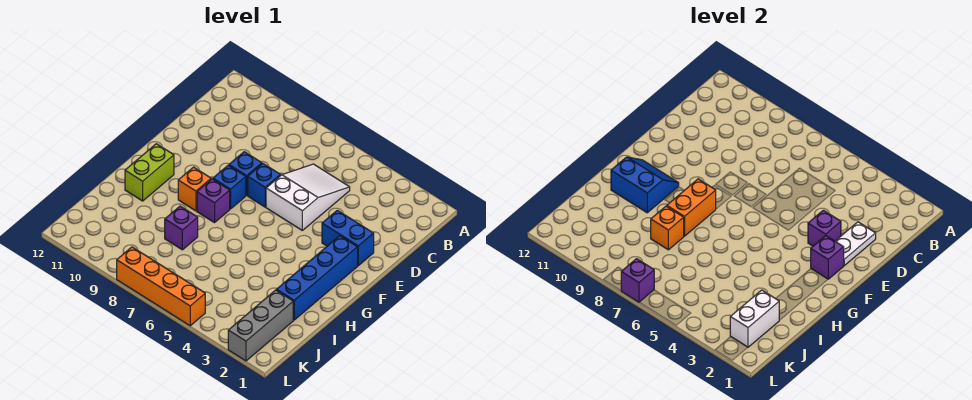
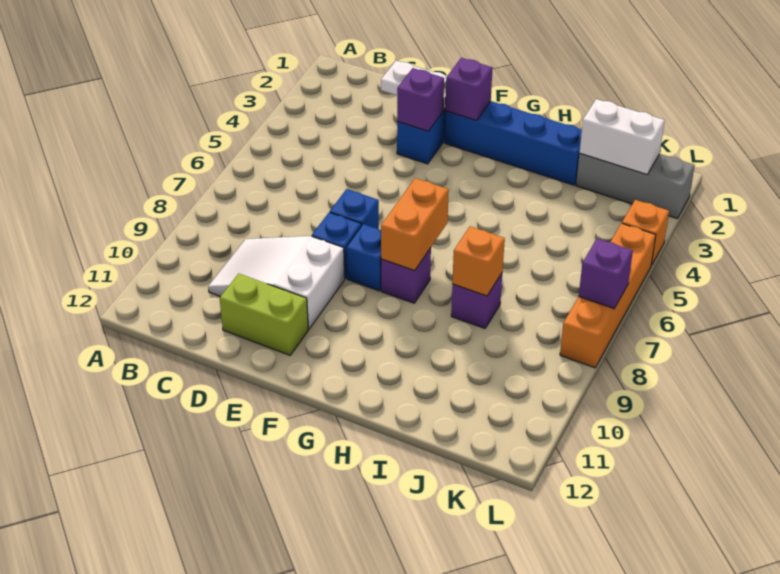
white 2x3 slope [266,164,350,230] -> white 2x3 slope moved to [208,236,345,329]
orange 1x2 brick [667,179,716,236] -> orange 1x2 brick turned to [381,178,449,271]
orange 1x1 brick [178,167,211,211] -> orange 1x1 brick moved to [622,200,669,265]
blue 2x2 slope [611,157,679,213] -> none
lime 1x2 brick [125,144,174,201] -> lime 1x2 brick moved to [220,274,308,355]

